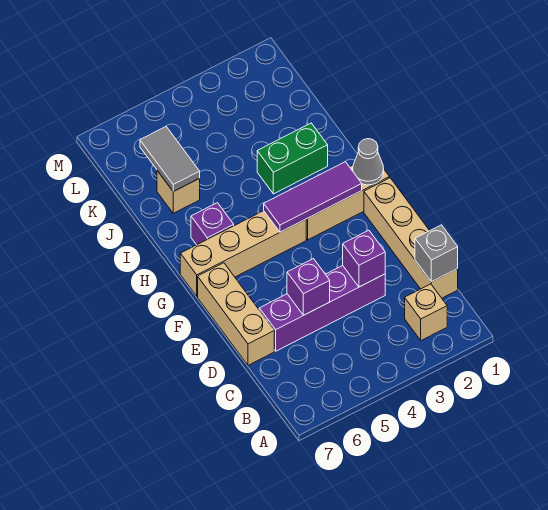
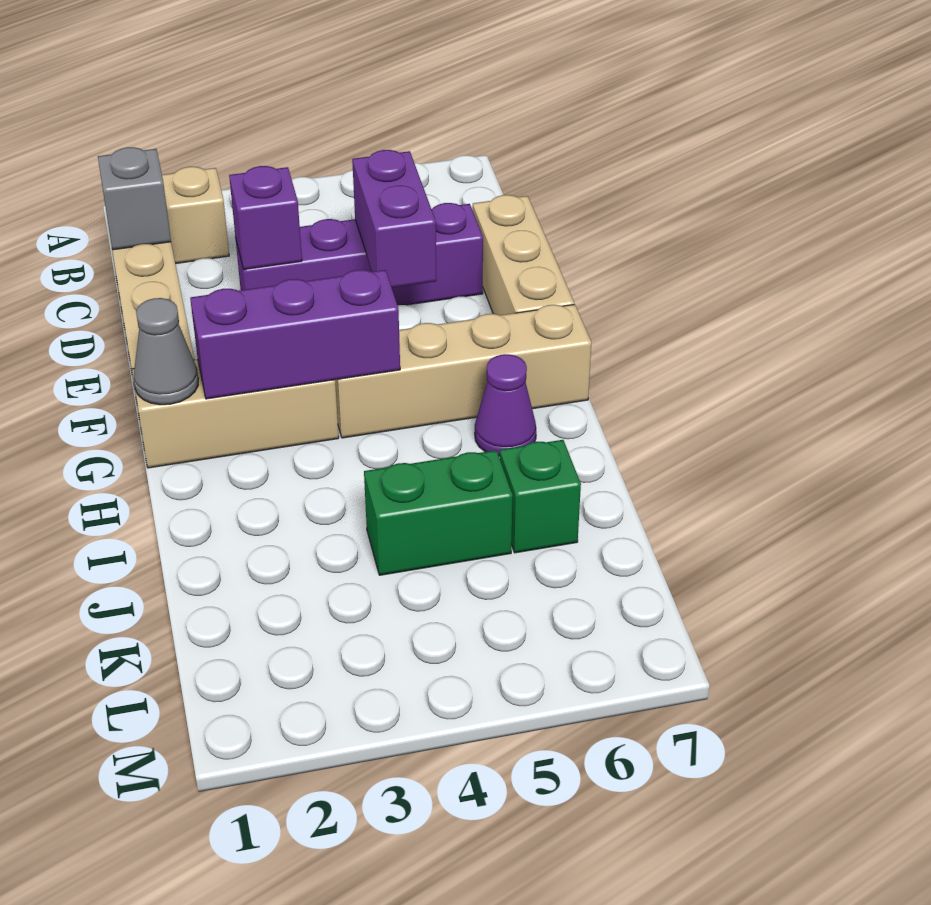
purple 1x1 brick [287,259,330,315] -> purple 1x2 brick [352,150,436,288]
purple 1x3 tile [264,162,362,232] -> purple 1x3 brick [190,270,400,399]
purple 1x1 brick [191,203,234,245] -> purple 1x1 cone [475,354,536,456]
green 1x2 brick [257,123,328,194] -> green 1x2 brick moved to [364,450,513,575]
tan 1x1 brick [157,171,200,213] -> green 1x1 brick [500,440,581,553]
grey 1x2 tile [140,127,200,192] -> none

